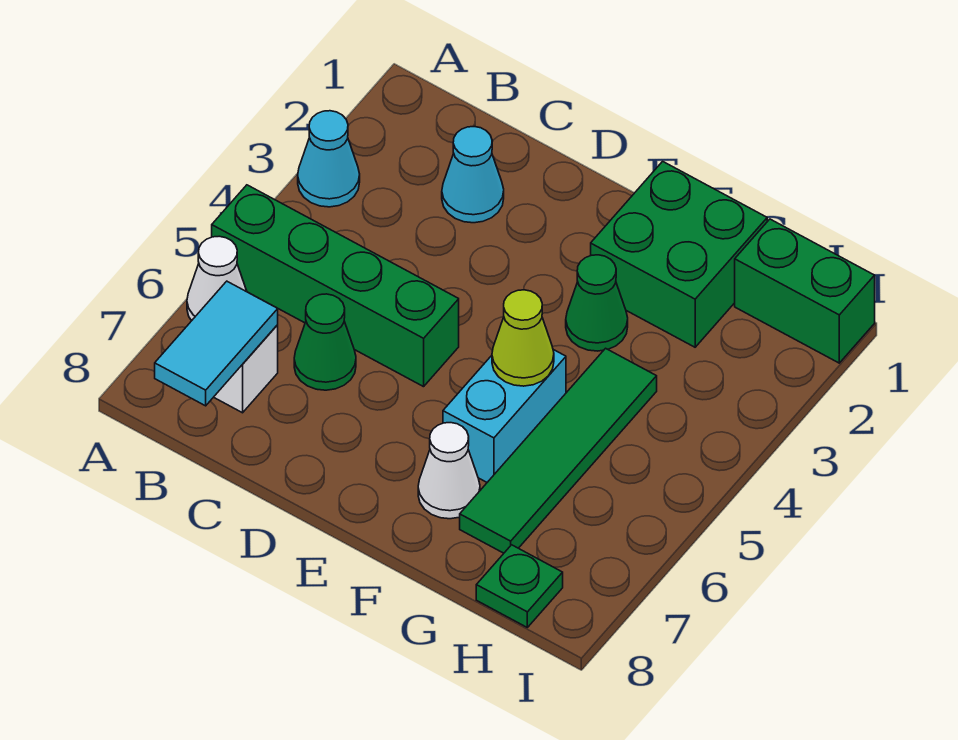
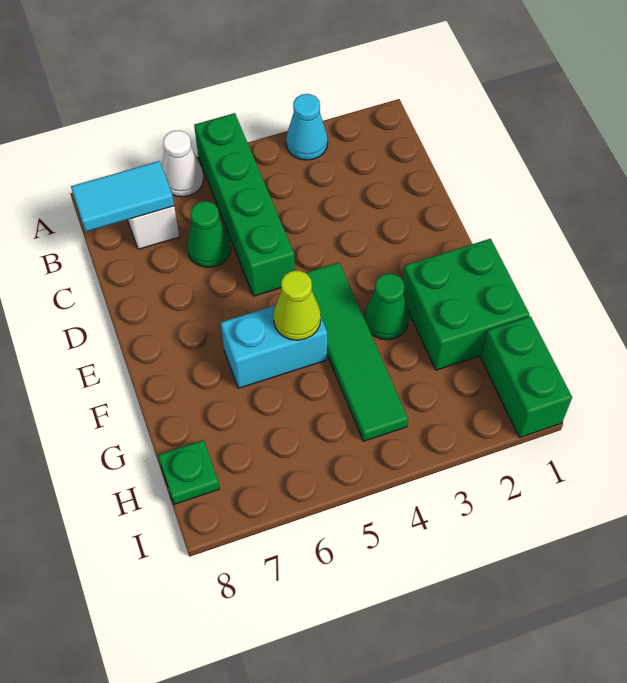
cyan 1x1 cone [442,127,504,223] -> none
white 1x1 cone [418,423,480,519] -> none
green 1x4 tile [460,348,657,553] -> green 1x4 tile turned to [306,263,408,441]

